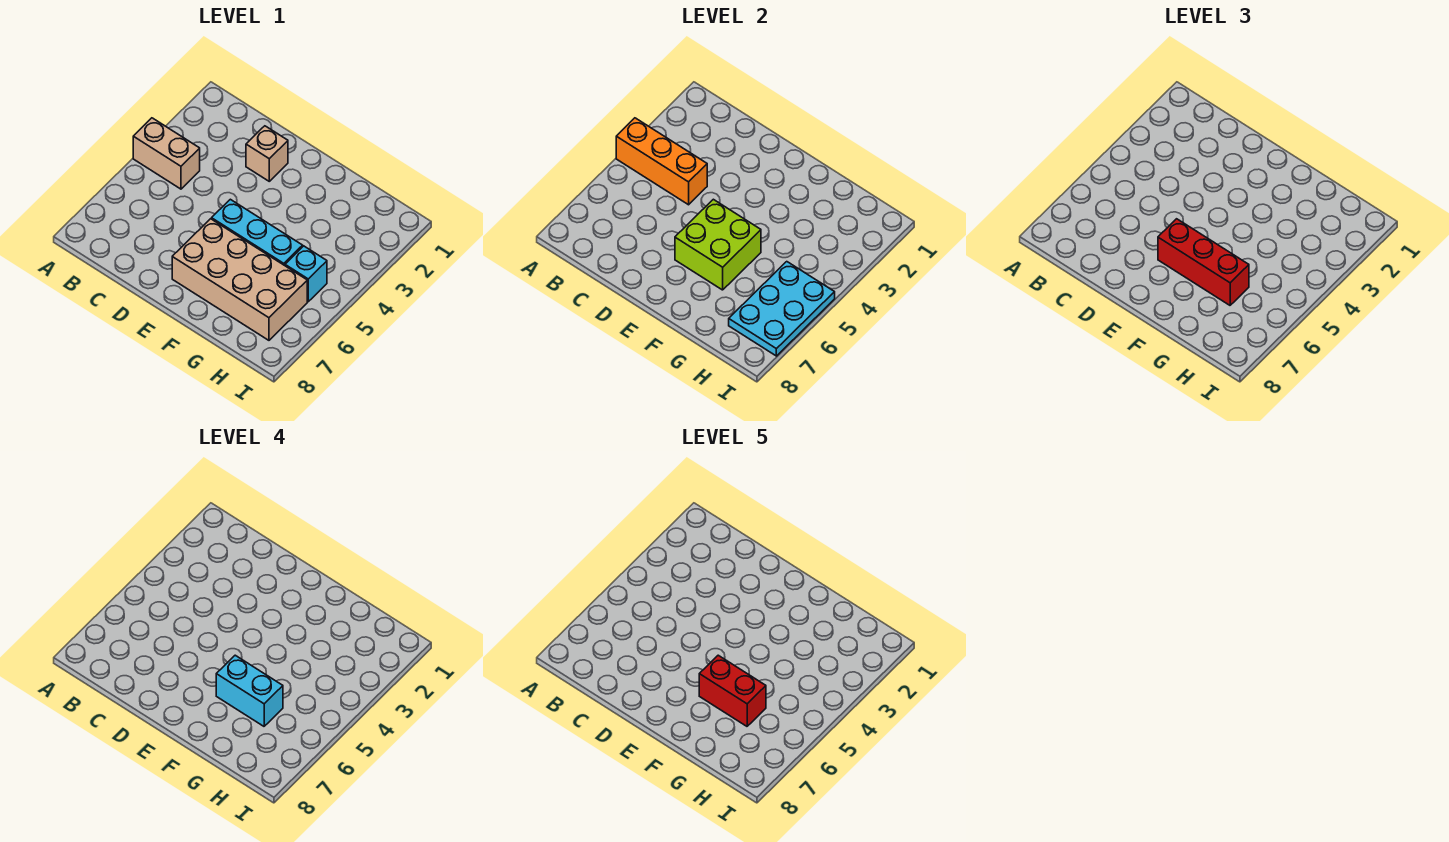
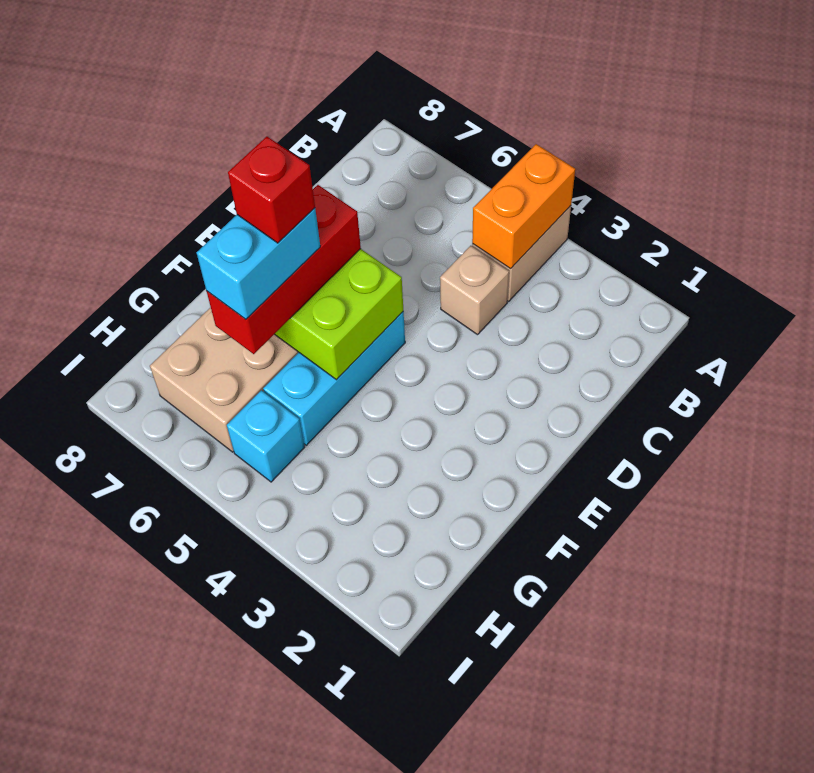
orange 1x3 brick [616,118,707,205] -> orange 1x2 brick [472,144,575,269]
tan 1x1 brick [246,126,288,181] -> tan 1x1 brick moved to [440,246,509,335]
red 1x2 brick [699,655,766,726] -> red 1x1 brick [228,137,315,243]
cyan 2x3 plate [729,262,835,356] -> none

